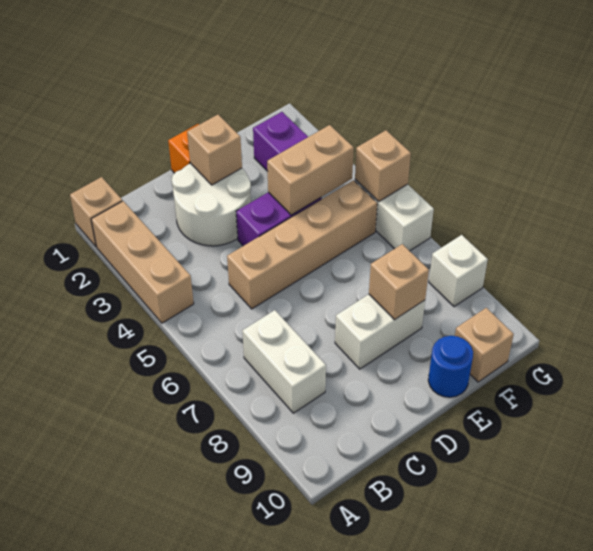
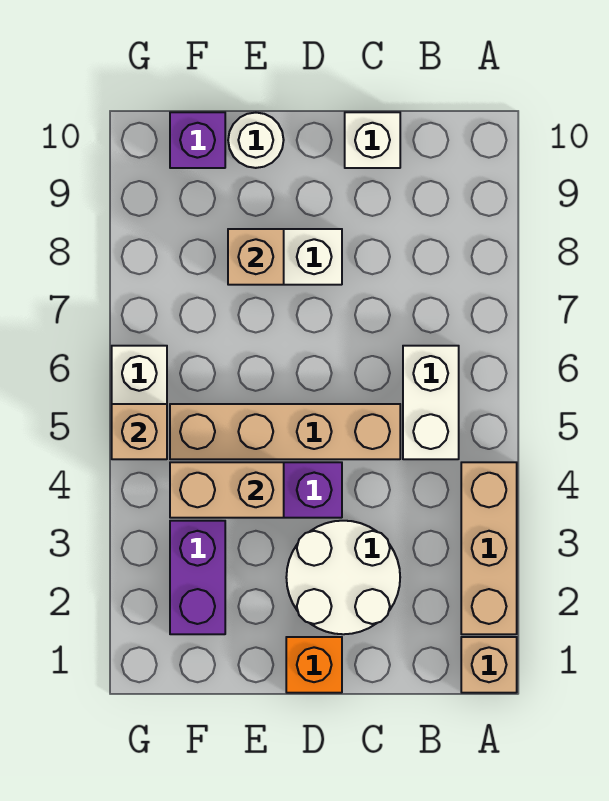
white 1x2 brick [242,310,326,413] -> white 1x2 brick moved to [403,346,459,459]
tan 1x1 brick [187,115,242,185] -> none
blue 1x1 round brick [428,336,473,397] -> white 1x1 round brick [228,113,284,168]
tan 1x1 brick [455,308,514,382] -> purple 1x1 brick [170,112,225,168]
white 1x1 brick [429,235,488,307] -> white 1x1 brick moved to [345,112,400,168]

